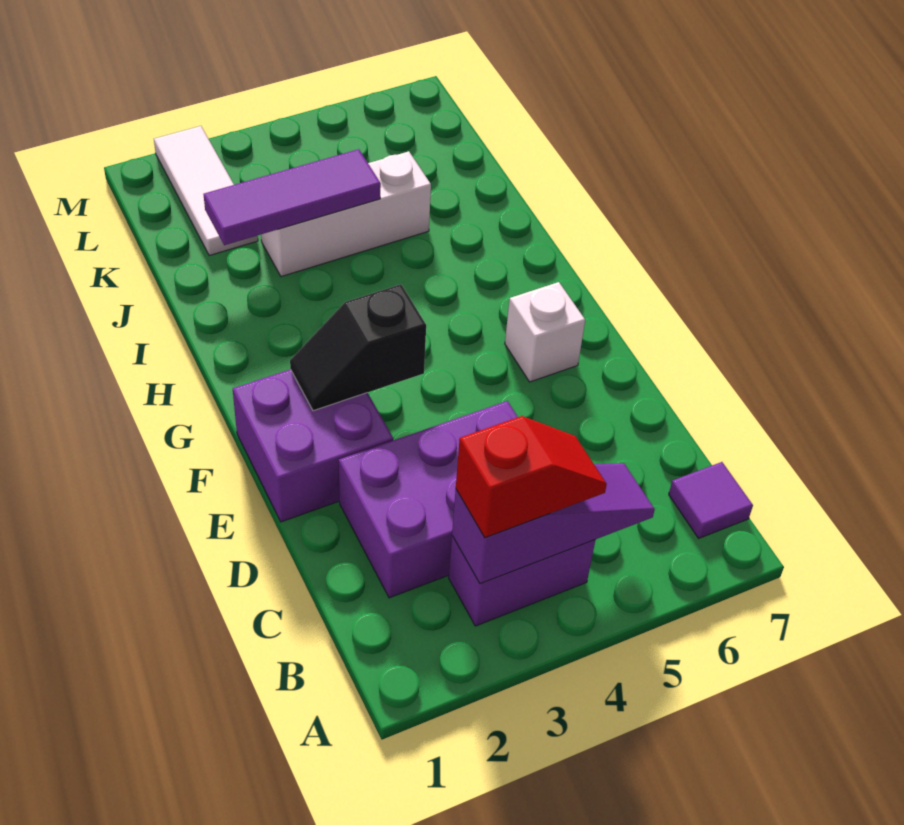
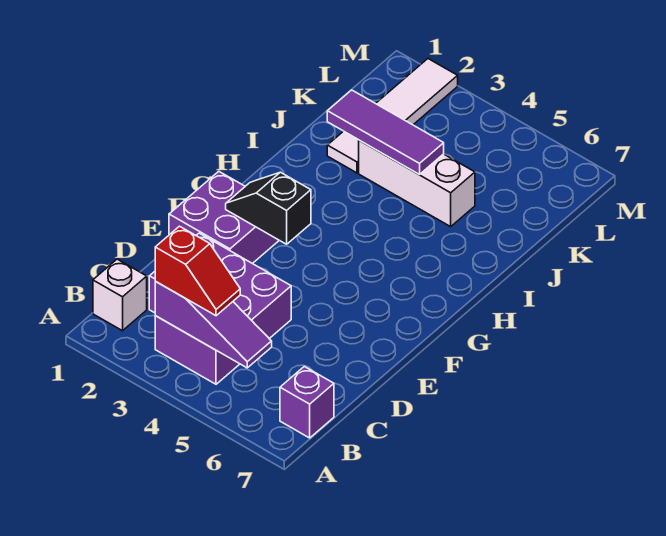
purple 1x1 tile [669,462,753,538] -> purple 1x1 brick [280,366,334,438]
white 1x1 brick [505,282,585,382] -> white 1x1 brick moved to [93,259,147,331]
white 1x3 tile [154,126,258,256] -> white 1x4 tile [327,59,458,173]

